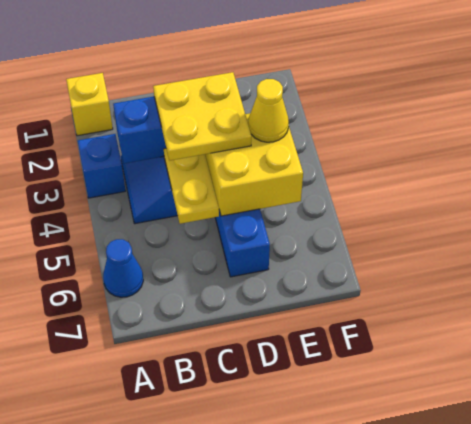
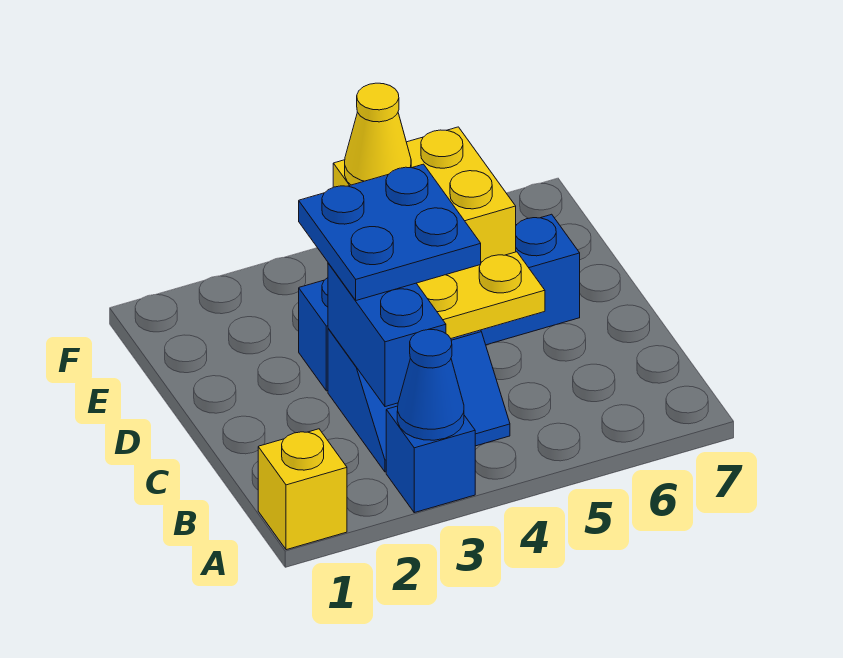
blue 1x1 cone [103,239,143,297] -> blue 1x1 cone moved to [397,330,464,440]
yellow 2x2 plate [153,72,251,160] -> blue 2x2 plate [299,164,481,300]

